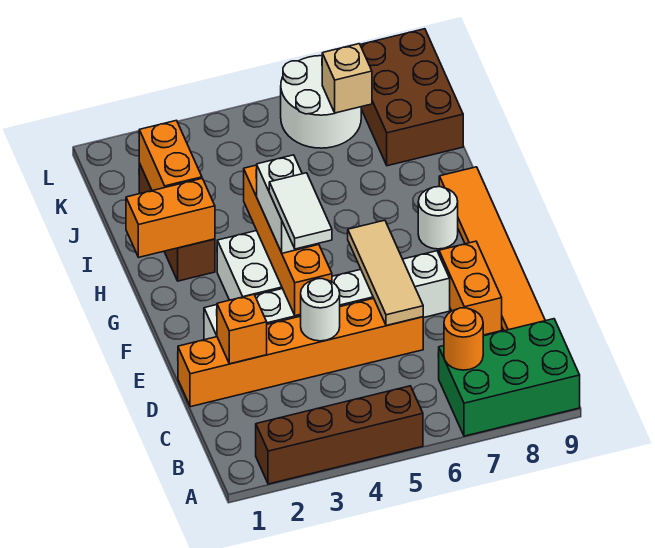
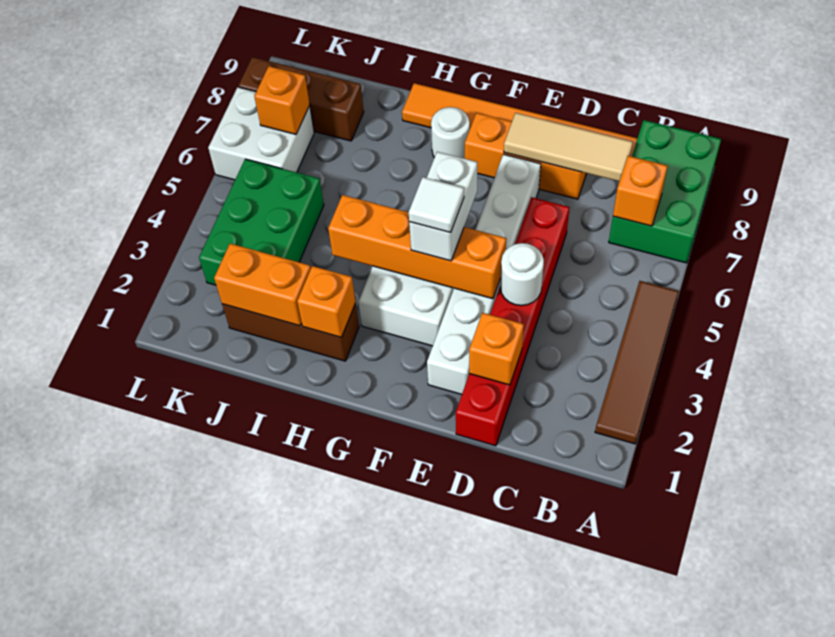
brown 1x4 brick [256,386,423,484] -> brown 1x4 tile [595,281,679,444]
orange 1x1 round brick [444,308,483,370] -> orange 1x1 brick [613,156,668,226]
orange 1x6 brick [178,298,423,407] -> red 1x6 brick [456,197,569,446]
tan 1x3 tile [348,220,423,326] -> tan 1x3 tile moved to [504,113,633,182]
orange 1x2 brick [439,241,502,335] -> orange 1x3 brick [465,113,587,199]
white 1x2 tile [269,173,332,249] -> white 1x1 tile [409,177,464,233]
white 1x2 brick [256,155,319,253] -> white 1x2 brick turned to [409,152,477,261]
orange 1x2 brick [126,179,215,257] -> orange 1x1 brick [297,266,356,337]
none -> green 2x3 brick [199,159,324,285]
brown 2x3 brick [360,29,463,166] -> brown 1x3 brick [238,57,364,141]
white 2x2 round brick [281,56,361,148] -> white 2x2 brick [208,87,314,180]
tan 1x1 brick [322,44,372,113] -> orange 1x1 brick [254,66,310,134]

